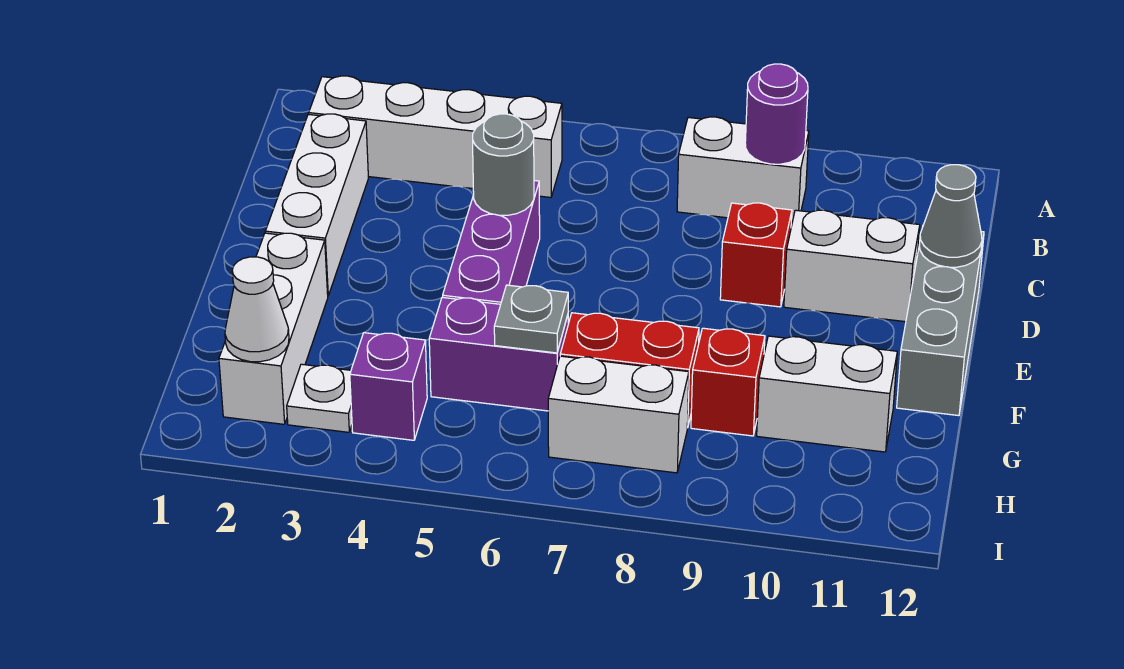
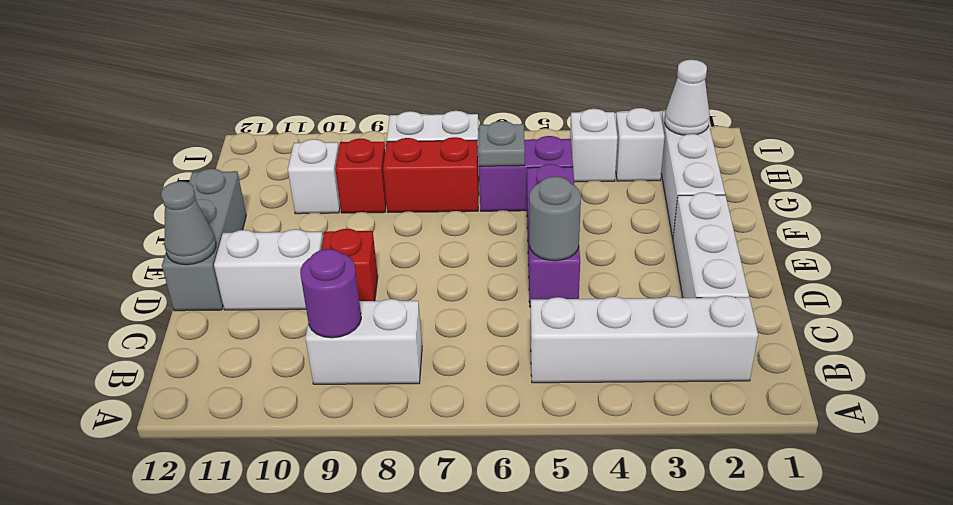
white 1x2 brick [757,336,897,452] -> white 1x1 brick [288,139,340,214]
white 1x1 plate [287,364,352,432] -> white 1x1 brick [616,108,665,181]
purple 1x1 brick [350,333,427,440] -> white 1x1 brick [570,109,618,182]

